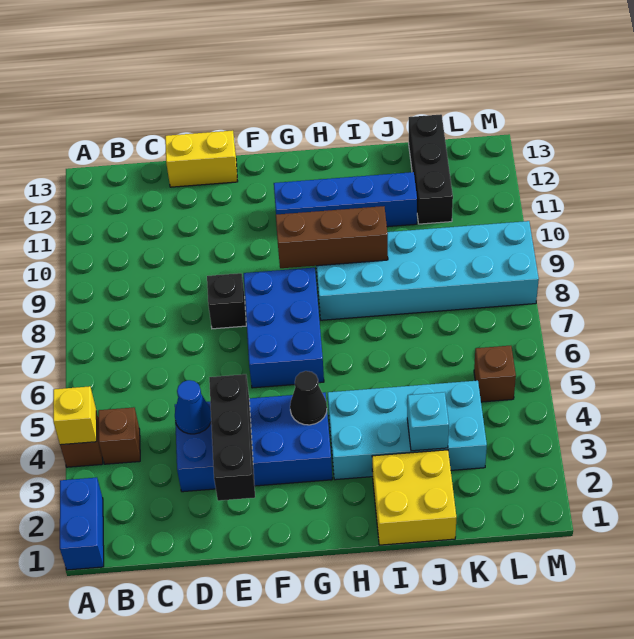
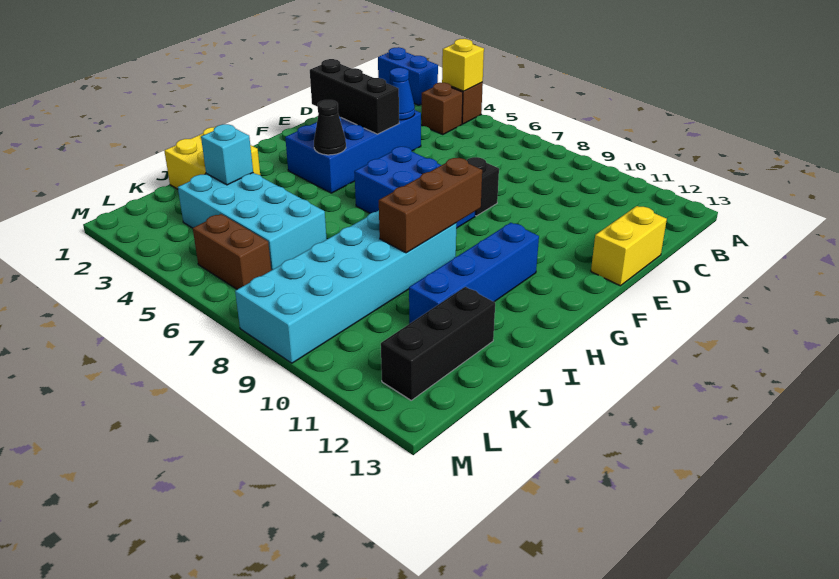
cyan 2x4 brick [328,381,487,480] -> cyan 2x4 brick turned to [178,173,327,270]
black 1x3 brick [409,114,453,224] -> black 1x3 brick turned to [381,287,495,400]
brown 1x1 brick [474,346,516,402] -> brown 1x2 brick [193,214,271,289]

